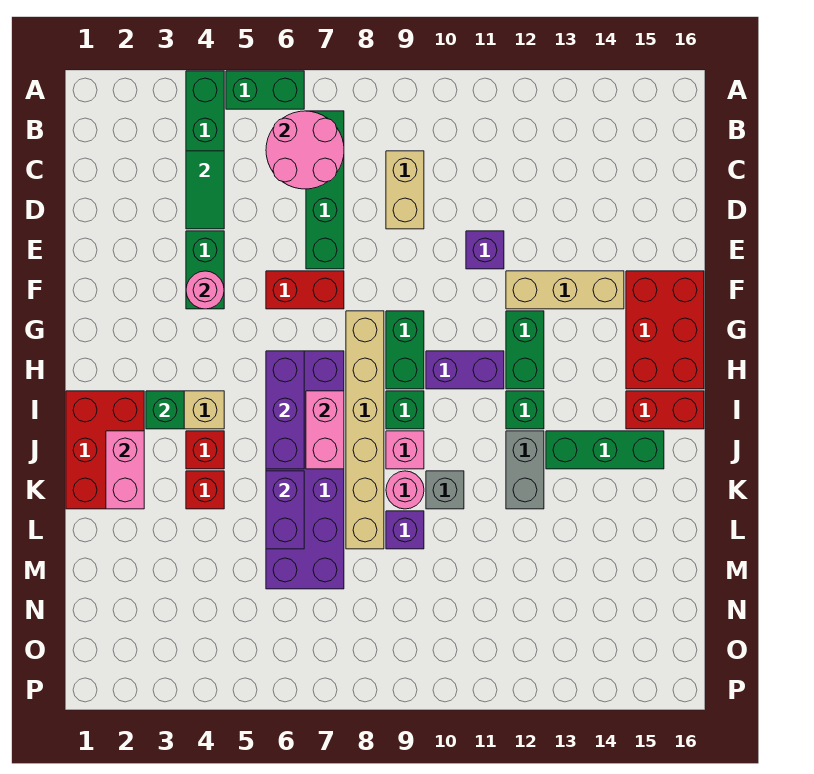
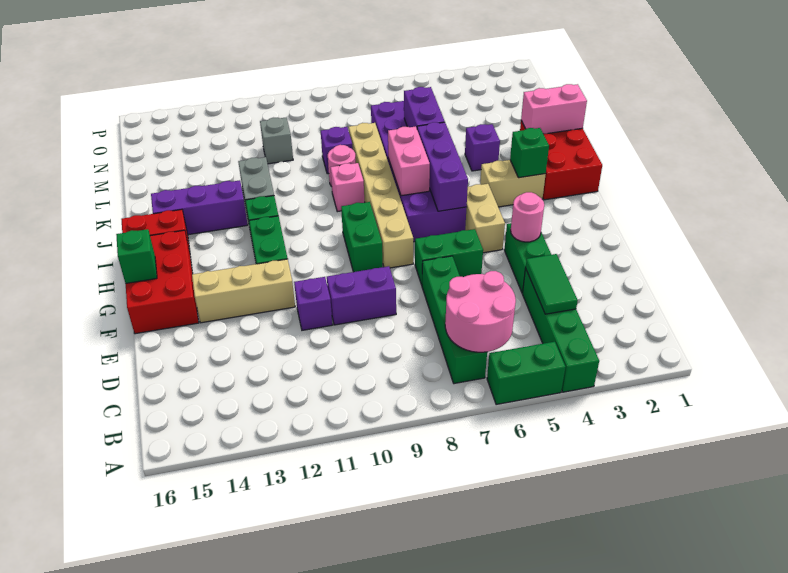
tan 1x2 brick [386,151,424,229] -> tan 1x2 brick moved to [465,184,505,253]
red 1x2 brick [266,271,344,309] -> green 1x2 brick [415,229,483,285]
purple 1x2 brick [426,351,504,389] -> purple 1x2 brick moved to [327,266,396,325]
green 1x1 brick [386,391,424,429] -> green 1x1 brick moved to [116,229,157,284]
pink 1x2 brick [106,431,144,509] -> pink 1x2 brick turned to [521,84,587,134]
red 1x1 brick [186,431,224,469] -> none
green 1x3 brick [546,431,664,469] -> purple 1x3 brick [151,180,248,235]
red 1x1 brick [186,471,224,509] -> purple 1x1 brick [465,124,500,171]
grey 1x1 brick [426,471,464,509] -> grey 1x1 brick moved to [260,118,293,164]

